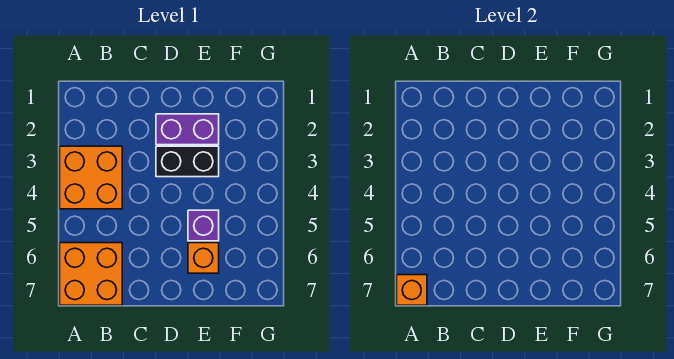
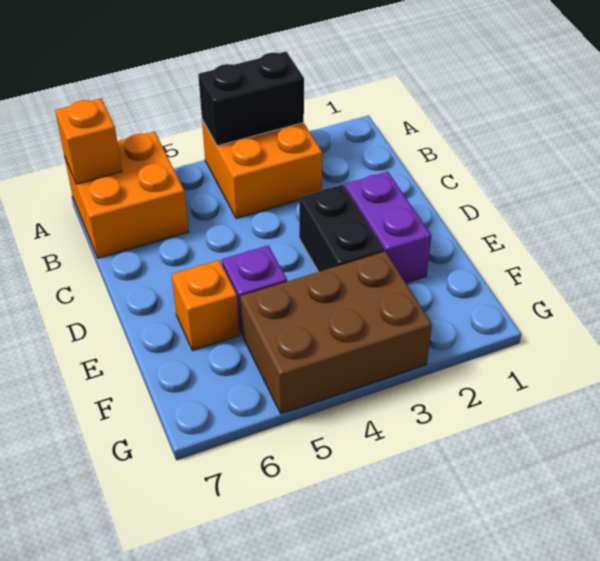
none -> black 1x2 brick [198,52,304,146]
none -> brown 2x3 brick [240,251,432,414]

